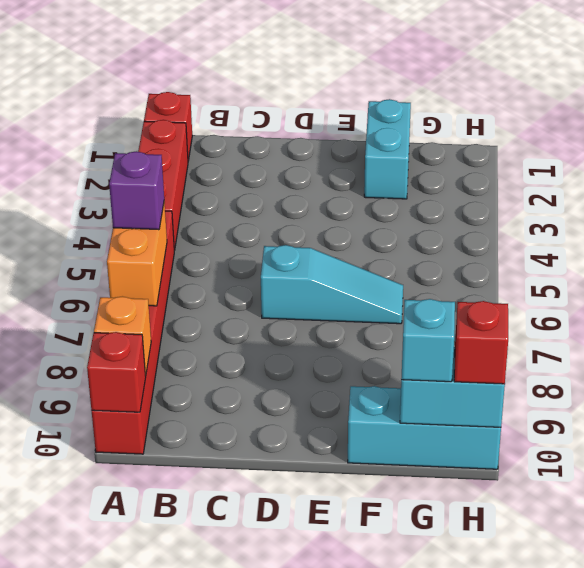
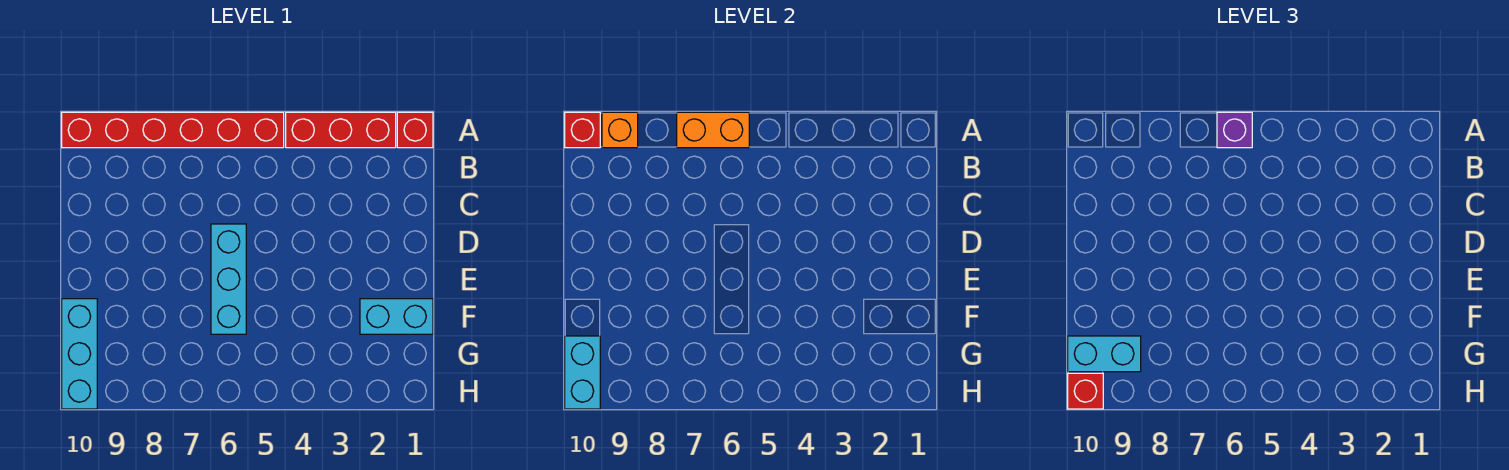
cyan 1x3 slope [261,245,403,324] -> cyan 1x3 brick [211,224,246,334]
cyan 1x1 brick [401,299,455,382] -> cyan 1x2 brick [1068,336,1141,372]

